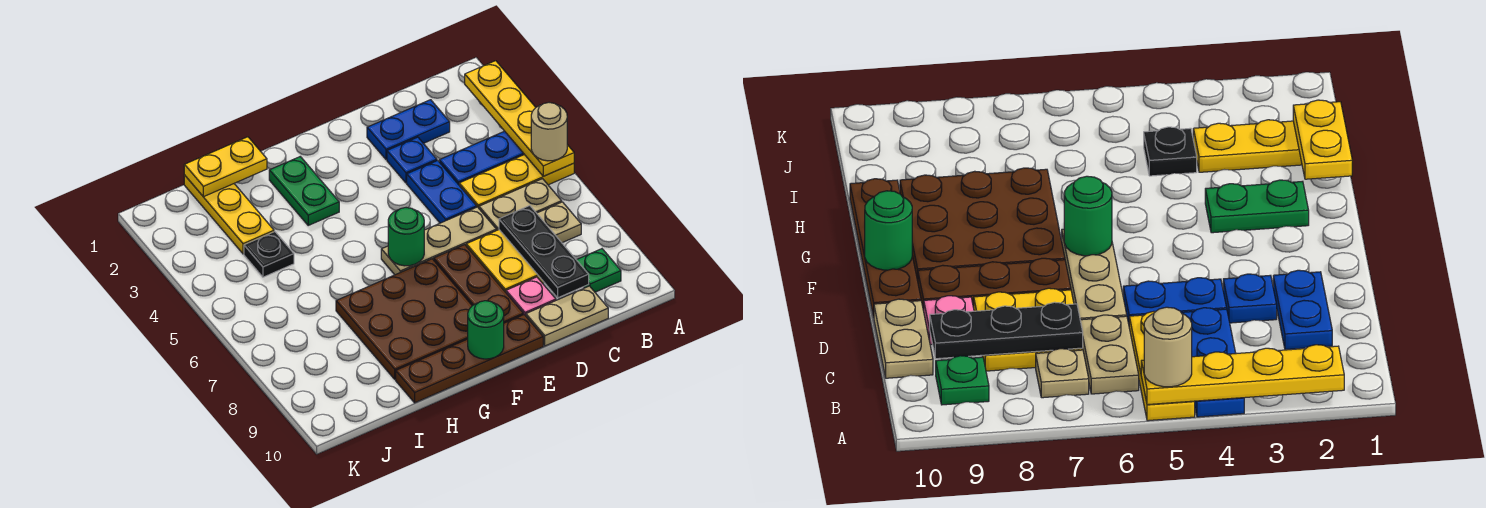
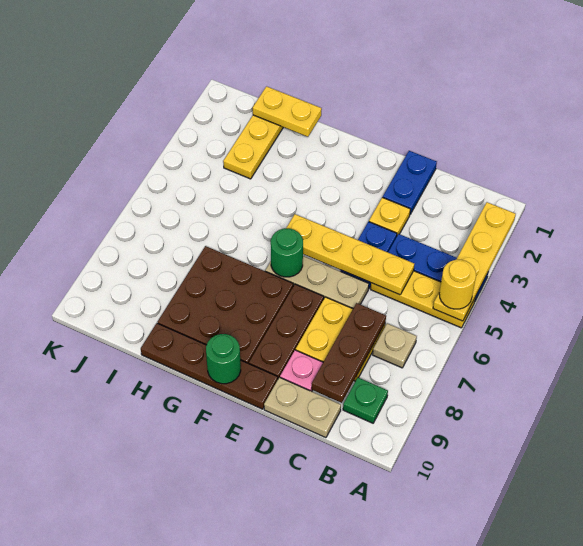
tan 1x1 round brick [531,103,567,161] -> yellow 1x1 round brick [439,260,476,309]
tan 1x2 plate [479,179,562,230] -> none
blue 1x2 plate [367,100,450,160] -> blue 1x2 plate turned to [383,151,437,214]
none -> yellow 1x4 plate [287,214,414,295]
black 1x3 plate [499,206,589,298] -> brown 1x3 plate [312,303,386,403]
blue 1x1 plate [387,137,437,183] -> yellow 1x1 plate [369,197,410,235]
green 1x2 plate [269,157,339,225] -> none
black 1x1 plate [244,232,294,277] -> none

